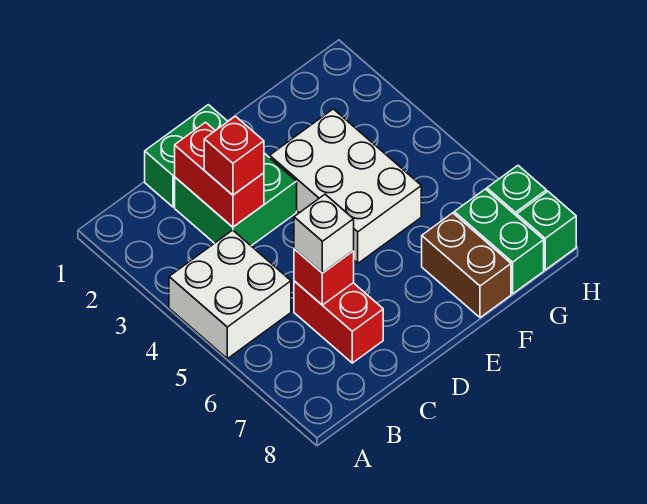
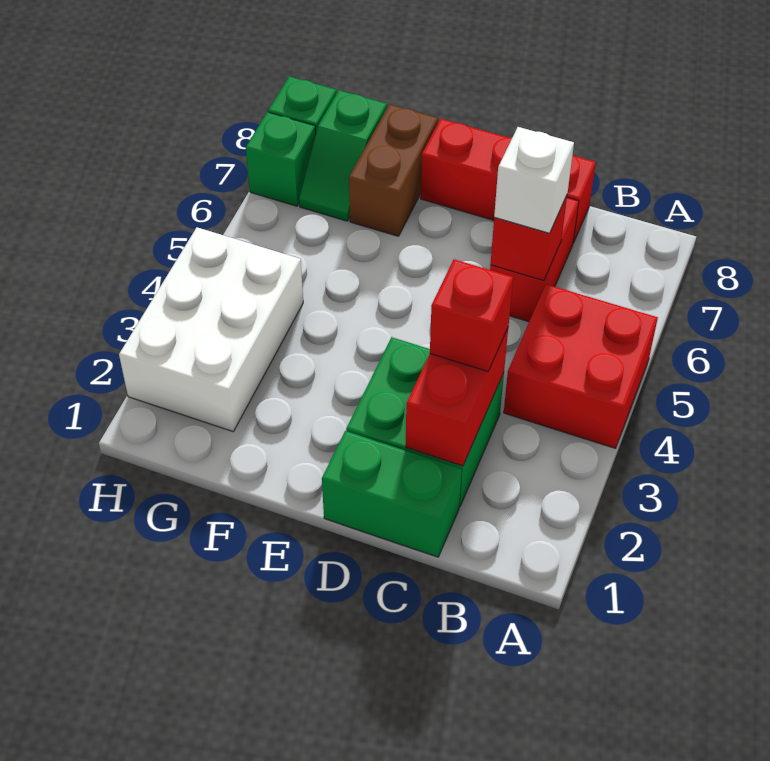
white 2x2 brick [169,230,291,359] -> red 2x2 brick [504,284,658,448]
none -> red 1x3 brick [421,119,596,243]
white 2x3 brick [270,109,421,263] -> white 2x3 brick moved to [119,227,303,431]
green 1x2 brick [454,189,544,294] -> green 1x2 slope [299,90,387,221]

